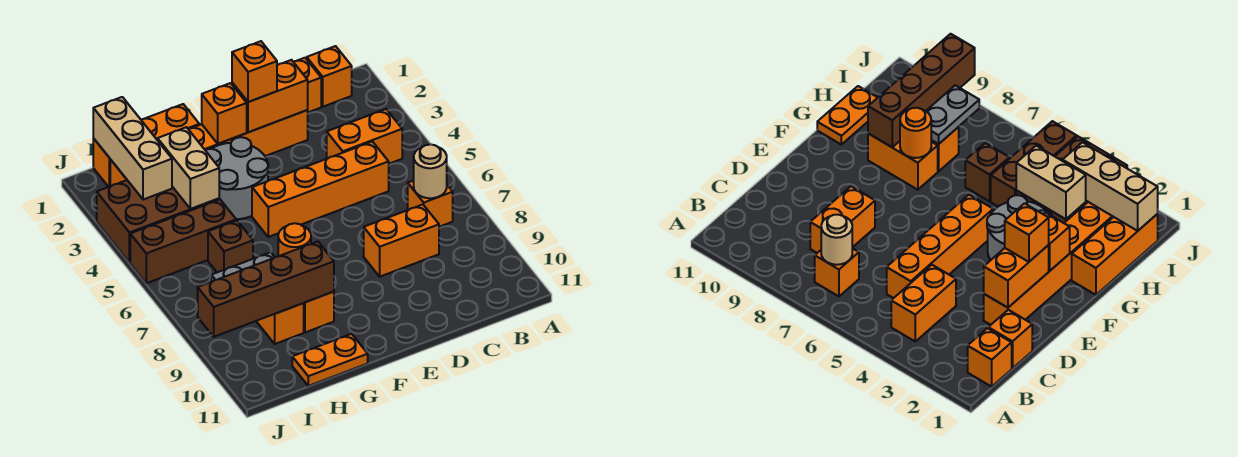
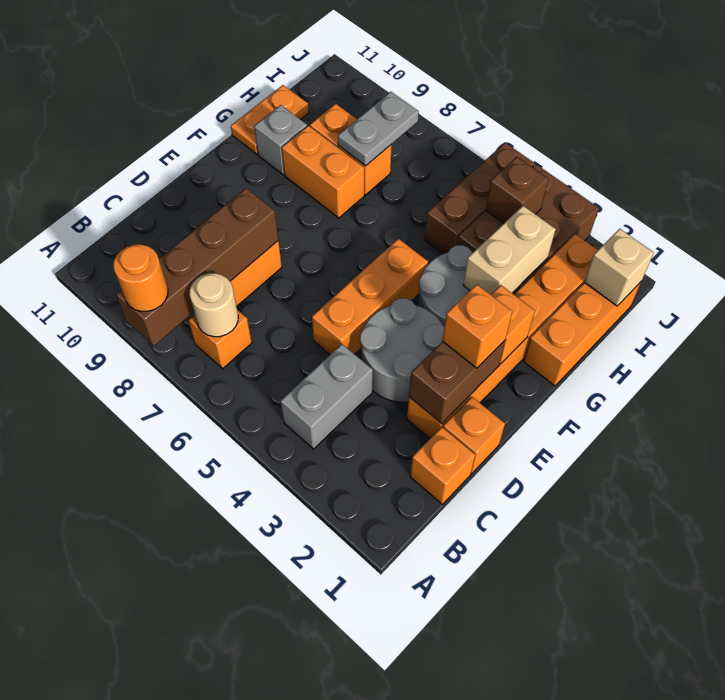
orange 1x1 brick [307,46,352,107] -> orange 1x1 brick moved to [443,397,505,474]
orange 1x2 brick [327,109,402,164] -> grey 1x2 brick [281,344,373,449]
orange 1x4 brick [252,142,389,237] -> orange 1x3 brick [312,239,428,354]
orange 1x2 brick [232,60,308,132] -> brown 1x2 brick [409,341,505,424]
none -> grey 2x2 round brick [360,298,445,402]
orange 1x1 round brick [278,223,311,256] -> orange 1x1 round brick moved to [113,244,168,312]
brown 1x4 brick [198,242,334,337] -> brown 1x4 brick moved to [116,188,278,346]
none -> grey 1x1 brick [254,105,307,175]
tan 1x2 brick [158,127,219,209] -> tan 1x2 brick turned to [463,206,556,295]
brown 1x1 brick [208,220,253,272] -> brown 1x1 brick moved to [486,157,548,224]
tan 1x3 brick [93,97,172,200] -> tan 1x1 brick [584,229,654,306]

